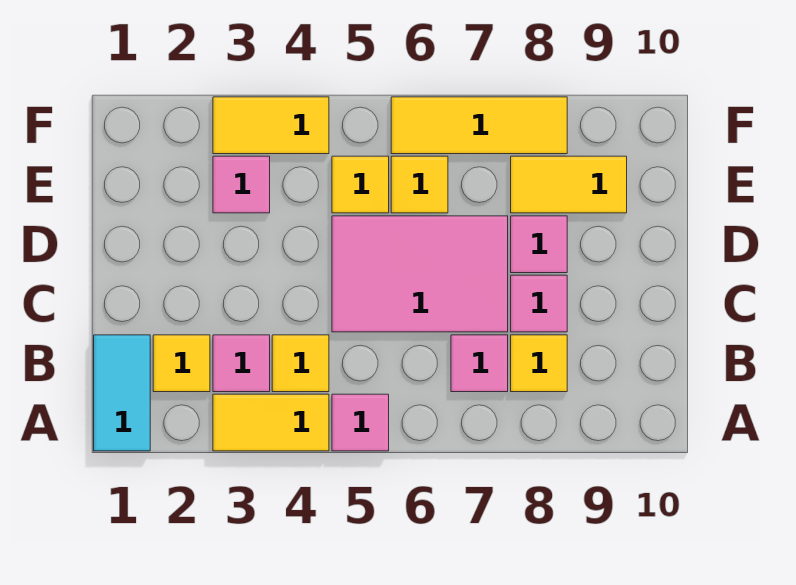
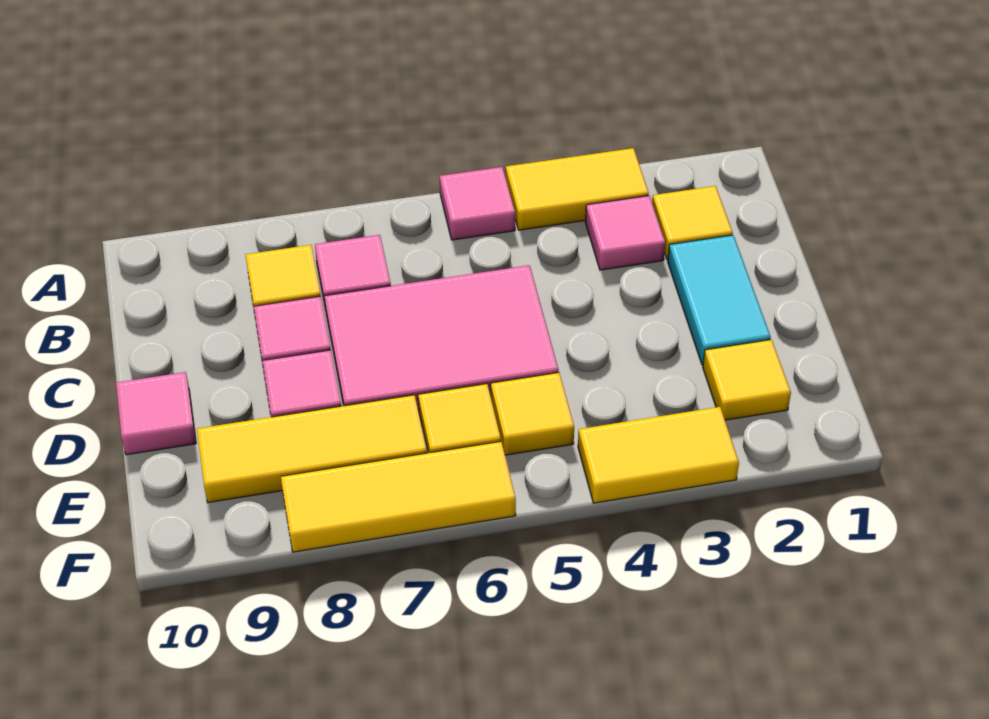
cyan 1x2 tile [94,335,150,451] -> cyan 1x2 tile moved to [668,235,771,365]
yellow 1x1 tile [272,335,329,392] -> yellow 1x1 tile moved to [703,340,791,420]
pink 1x1 tile [213,156,270,213] -> pink 1x1 tile moved to [116,372,196,455]
yellow 1x2 tile [511,156,627,213] -> yellow 1x3 tile [197,395,427,502]

